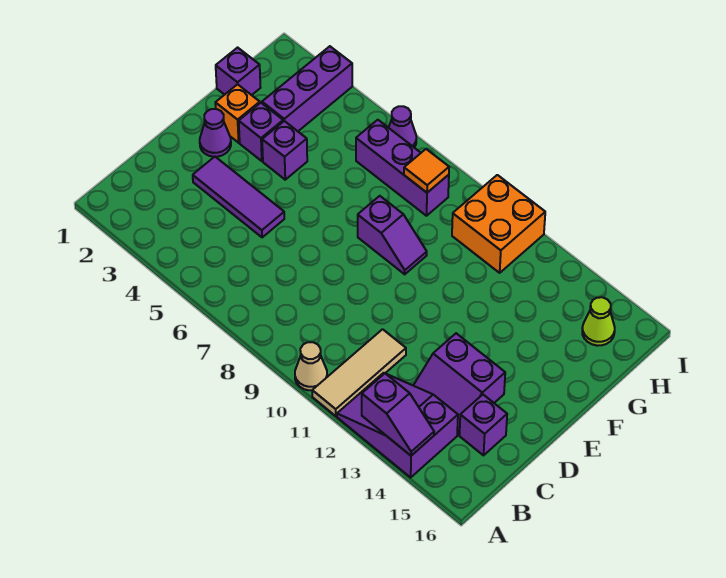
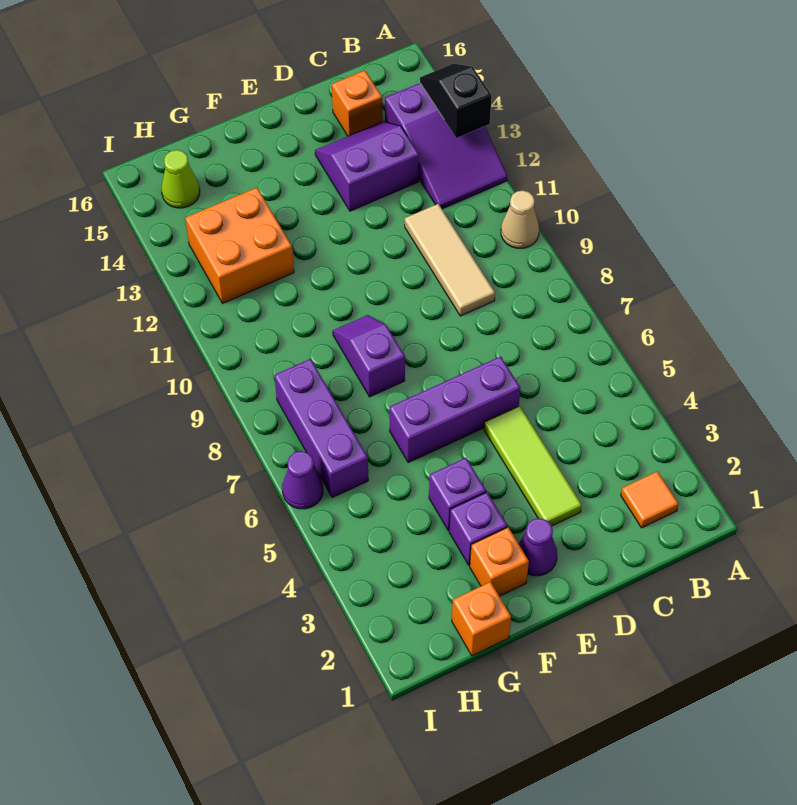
tan 1x3 tile [312,329,406,416] -> tan 1x3 tile turned to [405,204,495,316]
purple 1x2 slope [362,373,434,456] -> black 1x2 slope [420,64,492,138]
purple 2x2 slope [413,333,505,435] -> purple 2x2 slope turned to [315,121,419,211]
purple 1x1 brick [460,395,507,455] -> orange 1x1 brick [332,70,383,136]
purple 1x3 tile [193,157,284,237] -> lime 1x3 tile [484,406,582,526]
purple 1x1 brick [216,48,260,95] -> orange 1x1 brick [452,582,511,656]
purple 1x3 brick [262,46,352,131] -> purple 1x3 brick moved to [389,356,520,462]
orange 1x1 tile [404,149,449,193] -> orange 1x1 tile moved to [621,471,679,528]
orange 2x2 brick [452,175,545,273] -> orange 2x2 brick moved to [185,188,294,303]

